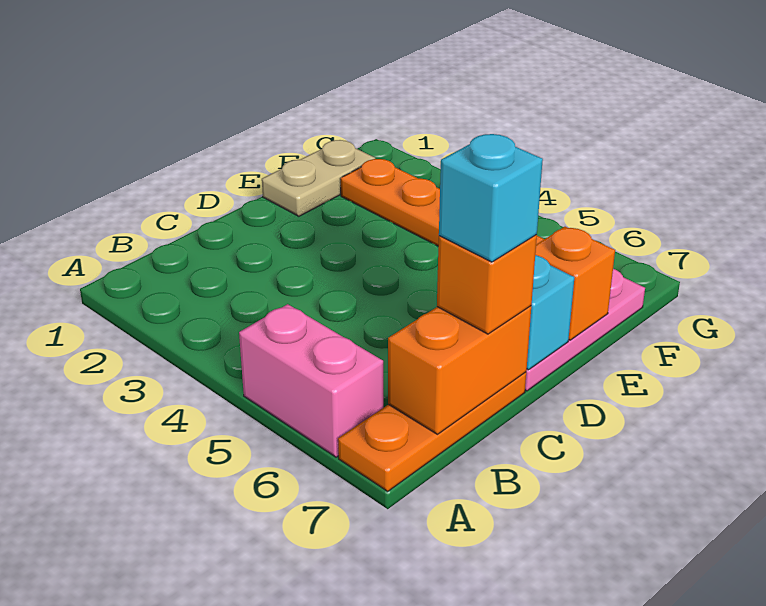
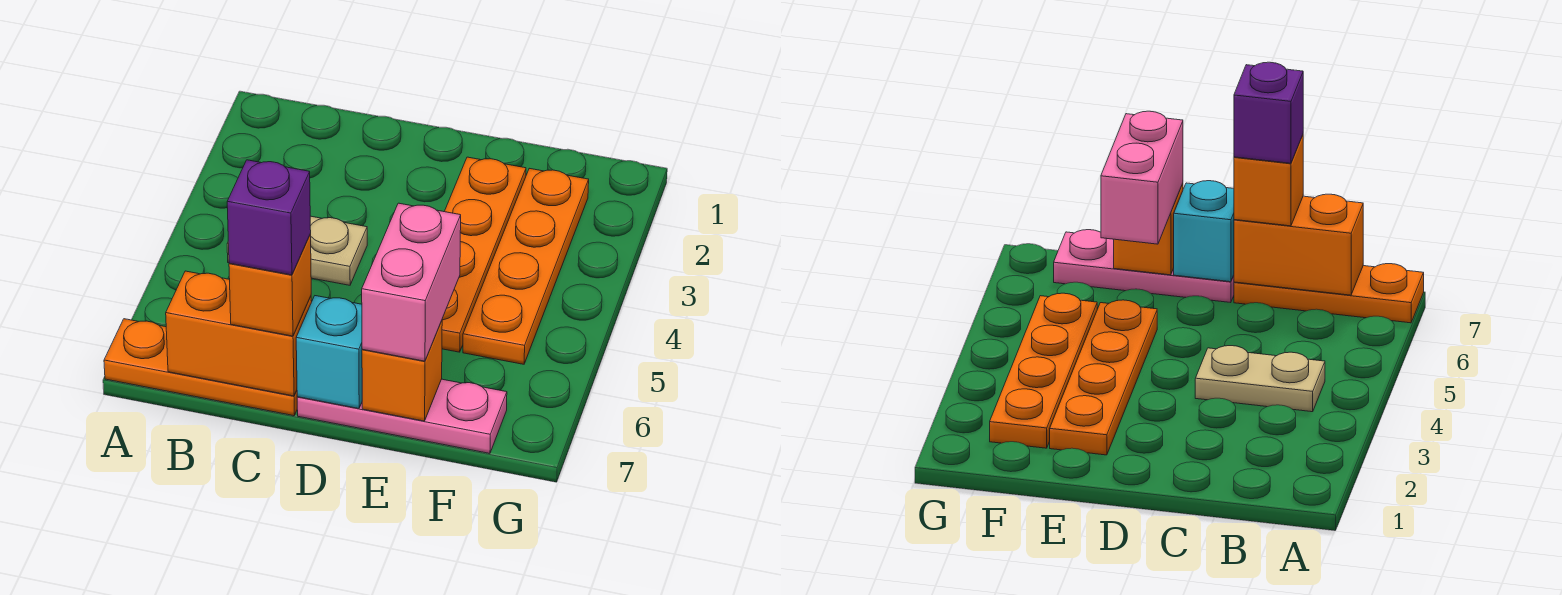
pink 1x2 brick [239,304,384,457] -> pink 1x2 brick moved to [362,203,461,361]
cyan 1x1 brick [439,134,543,262] -> purple 1x1 brick [227,160,311,275]
tan 1x2 plate [262,140,375,216] -> tan 1x2 plate moved to [227,216,367,285]
none -> orange 1x4 plate [442,157,526,352]

